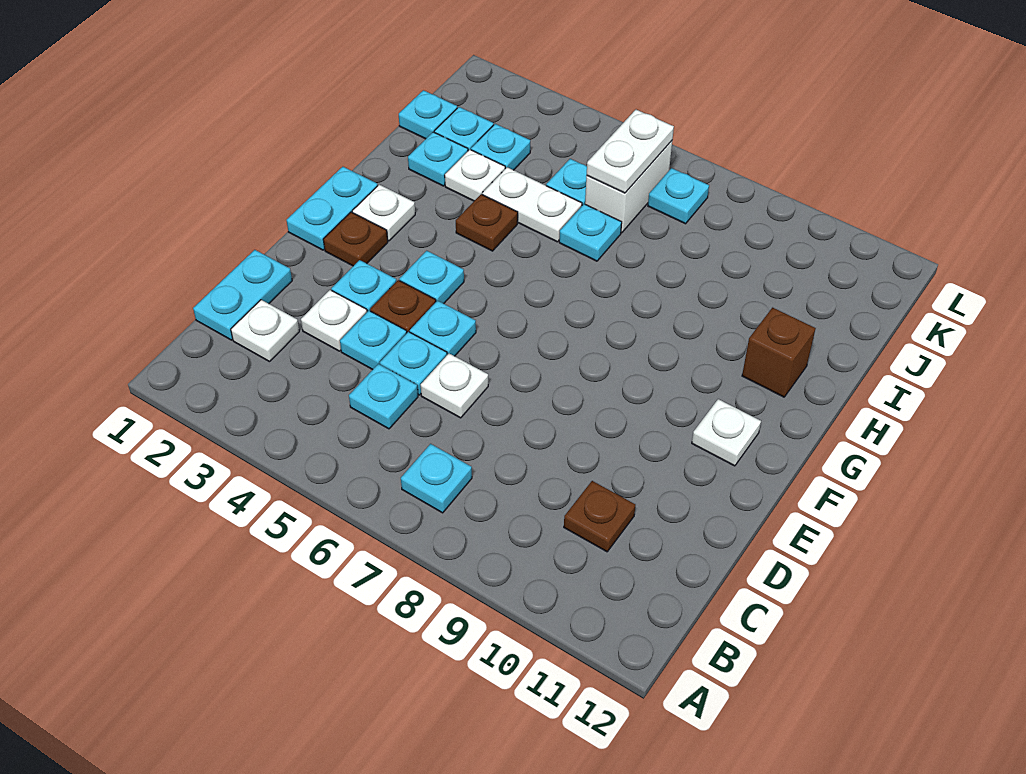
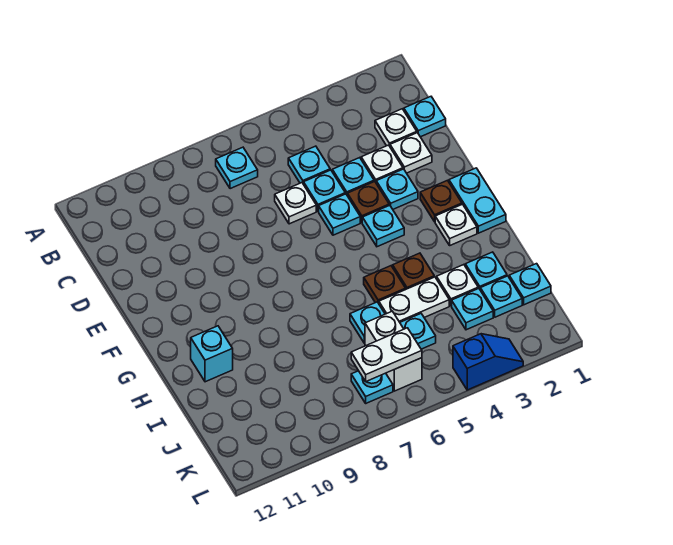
cyan 1x2 plate [193,250,292,340] -> cyan 1x1 plate [404,97,446,137]
brown 1x1 plate [564,481,635,552] -> brown 1x1 plate moved to [364,266,406,303]
white 1x1 plate [692,399,761,466] -> white 1x1 plate moved to [390,133,432,173]
brown 1x1 brick [742,308,816,397] -> cyan 1x1 brick [191,326,233,382]
white 1x2 plate [587,110,674,193] -> white 1x2 plate turned to [351,328,422,381]
none -> blue 1x2 slope [453,334,523,390]

